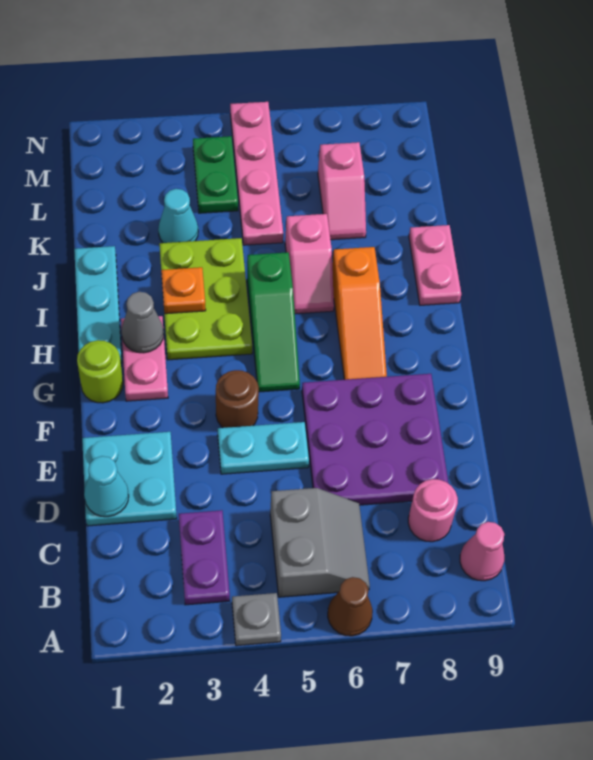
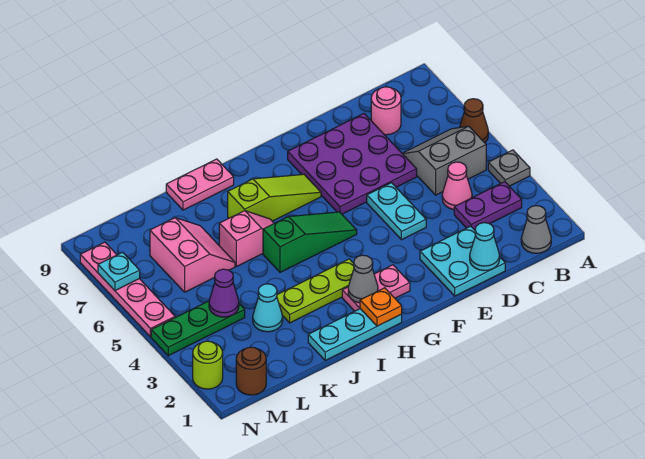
none -> grey 1x1 cone [521,206,551,253]
pink 1x1 cone [460,522,504,581] -> pink 1x1 cone moved to [442,162,472,209]
brown 1x1 round brick [216,370,259,428] -> brown 1x1 round brick moved to [236,347,266,395]
lime 1x1 round brick [77,340,123,403] -> lime 1x1 round brick moved to [193,341,223,389]
orange 1x3 slope [332,247,387,380] -> lime 1x3 slope [228,174,321,221]
lime 2x3 plate [159,238,252,360] -> lime 1x3 plate [277,259,354,323]
orange 1x1 plate [161,267,206,314] -> orange 1x1 plate moved to [360,288,402,326]
pink 1x4 plate [230,102,283,245] -> pink 1x4 plate turned to [80,242,175,337]
pink 1x2 slope [318,142,366,240] -> pink 2x2 slope [150,218,235,292]
green 1x2 plate [193,136,238,213] -> green 1x3 plate [151,301,245,356]
none -> purple 1x1 cone [209,269,239,317]
none -> cyan 1x1 plate [98,252,140,291]

